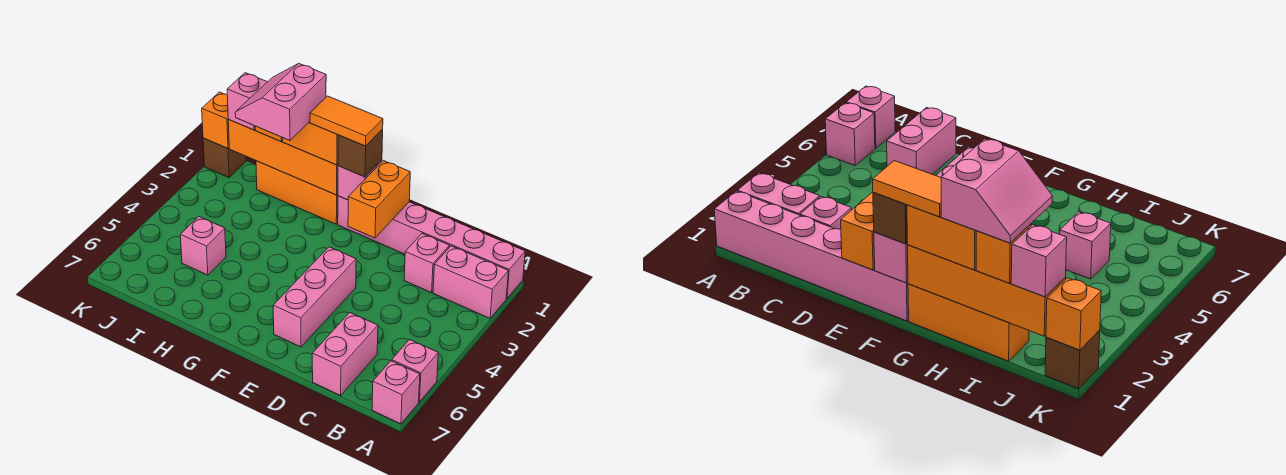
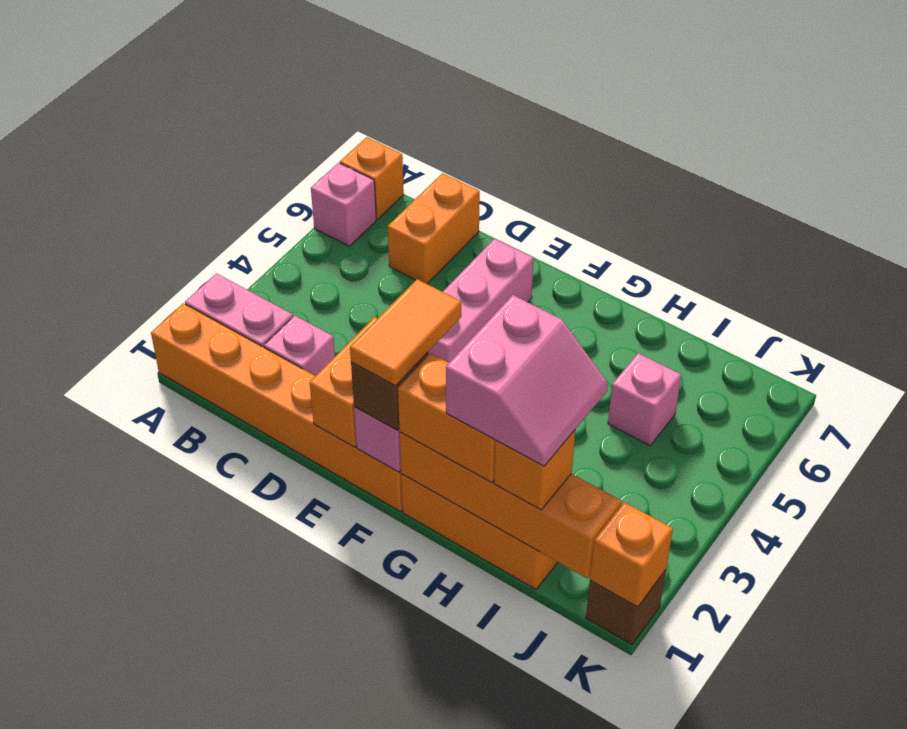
pink 1x6 brick [338,196,525,298] -> orange 1x6 brick [151,303,403,512]
pink 1x1 brick [372,361,420,424] -> orange 1x1 brick [340,137,404,219]
pink 1x2 brick [312,313,378,395] -> orange 1x2 brick [388,173,480,284]
orange 1x2 tile [310,96,383,146] -> orange 1x2 tile turned to [350,279,461,386]
pink 1x1 brick [227,73,267,130] -> none

